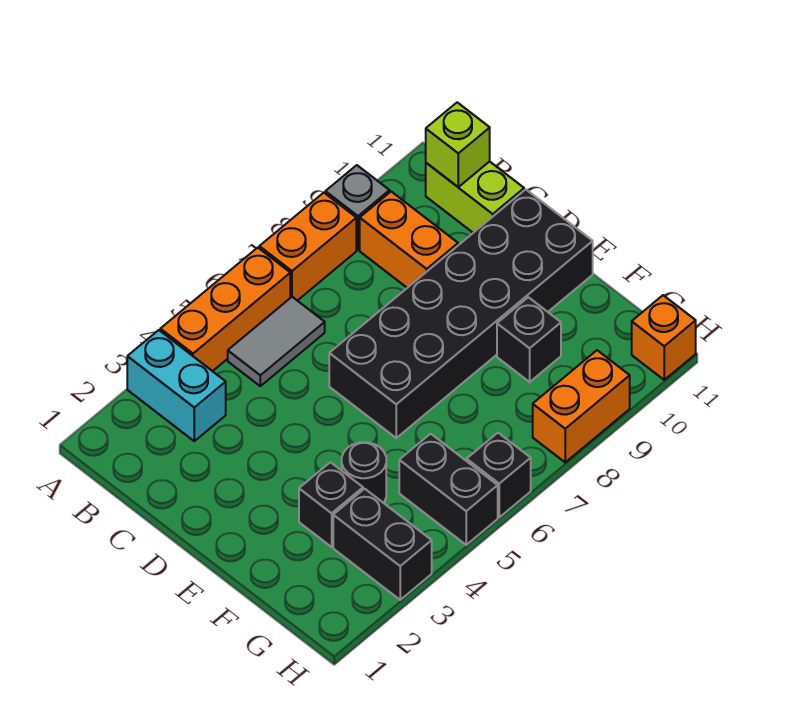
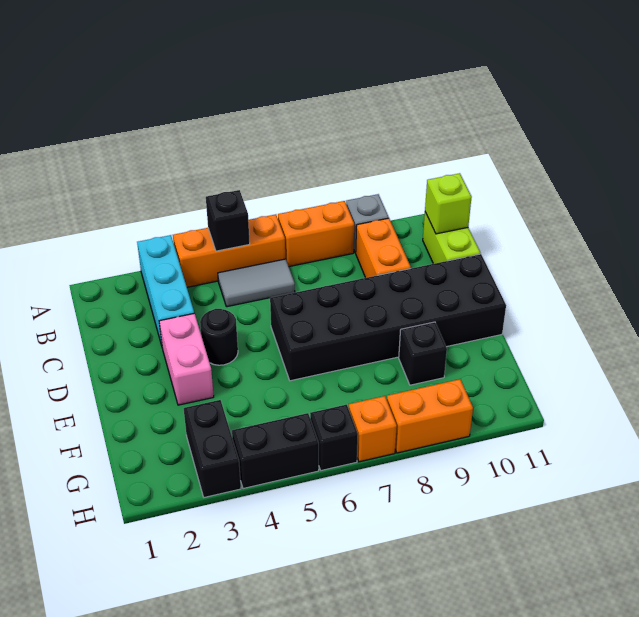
cyan 1x2 brick [127,330,226,441] -> cyan 1x3 brick [137,235,194,346]
none -> pink 1x2 brick [159,313,214,405]
black 1x1 brick [299,462,363,547] -> black 1x1 brick moved to [206,190,250,251]
black 1x1 round brick [342,442,386,503] -> black 1x1 round brick moved to [200,309,238,365]
black 1x2 brick [399,434,498,545] -> black 1x2 brick turned to [232,413,319,489]
orange 1x1 brick [632,295,696,380] -> orange 1x1 brick moved to [349,396,397,462]

